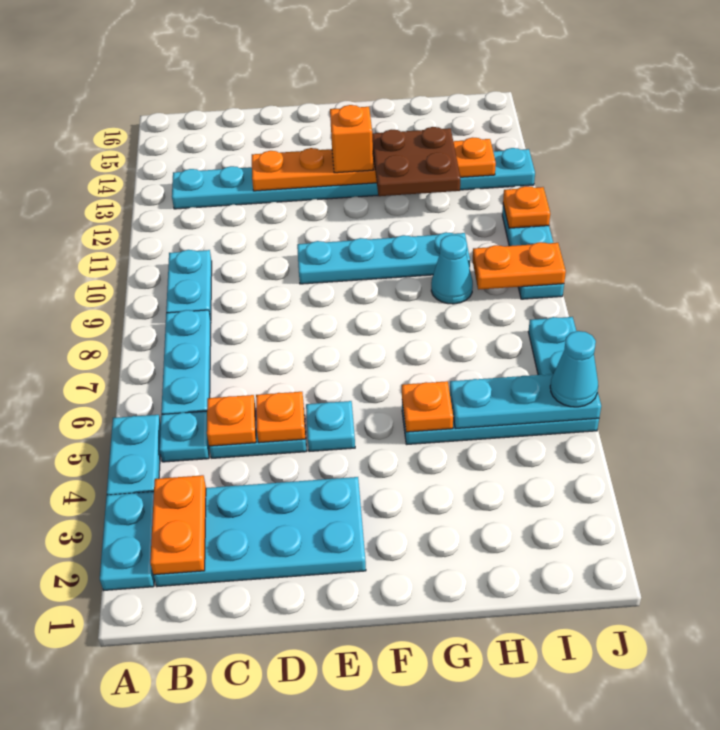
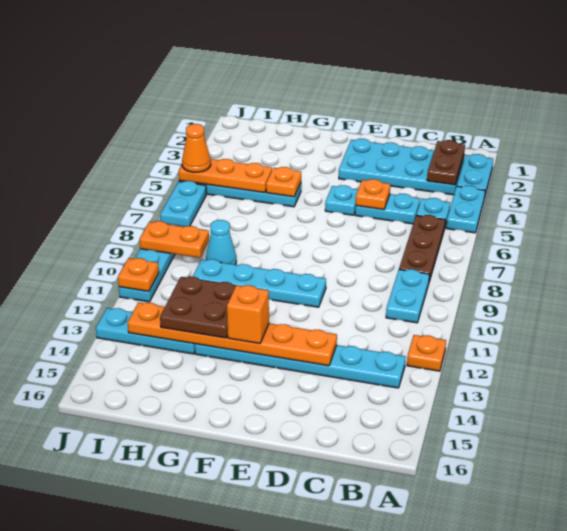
orange 1x2 plate [150,475,206,575] -> brown 1x2 plate [427,140,465,185]
cyan 1x3 plate [161,310,211,414] -> brown 1x3 plate [399,215,445,282]
orange 1x1 plate [207,395,256,446] -> orange 1x1 plate moved to [407,335,446,371]
cyan 1x3 plate [450,374,601,429] -> orange 1x3 plate [179,159,272,193]
cyan 1x1 cone [550,331,598,407] -> orange 1x1 cone [182,124,211,172]

